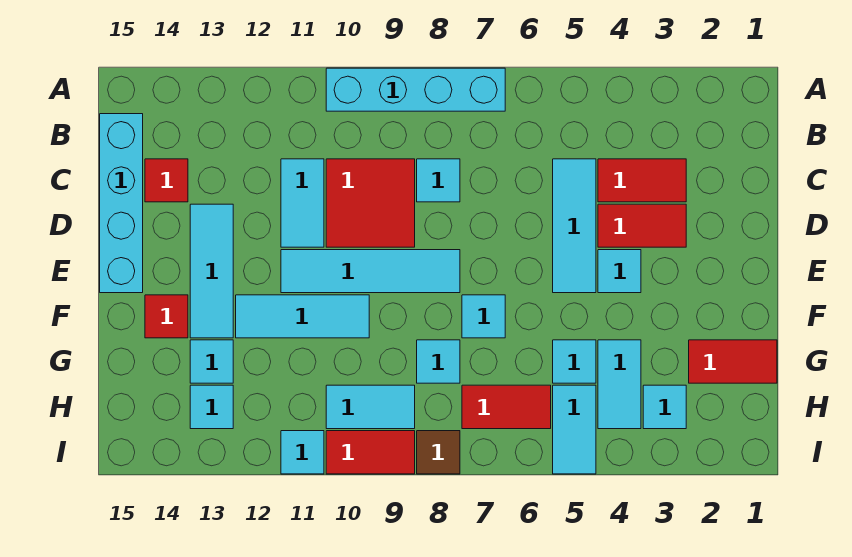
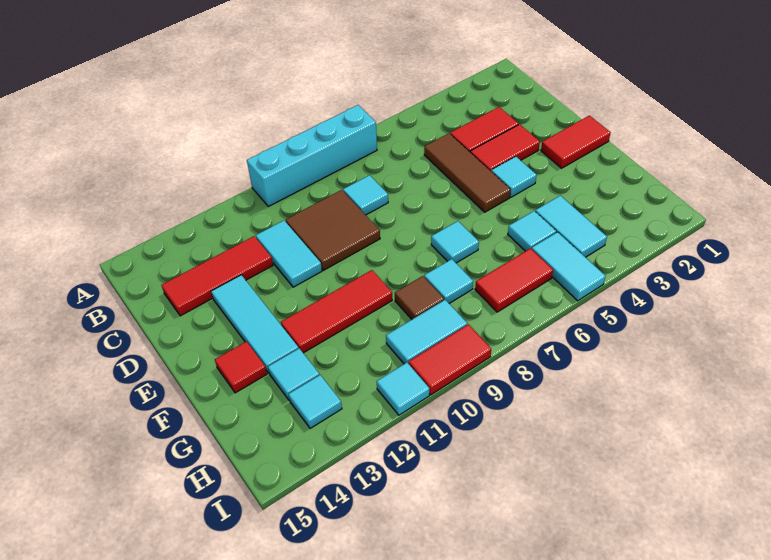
cyan 1x4 brick [100,114,143,293] -> none
cyan 1x3 tile [553,159,596,293] -> brown 1x3 tile [424,133,511,212]
red 2x2 tile [326,159,415,247] -> brown 2x2 tile [286,190,380,270]
red 1x1 tile [145,159,188,202] -> red 1x3 tile [162,236,273,316]
cyan 1x4 tile [281,250,460,293] -> none
cyan 1x3 tile [236,295,369,338] -> red 1x3 tile [281,270,392,353]
red 1x2 tile [689,340,777,383] -> red 1x2 tile moved to [541,116,610,168]
cyan 1x1 tile [643,385,686,429] -> none
brown 1x1 tile [417,431,460,474] -> brown 1x1 tile moved to [395,276,444,319]

